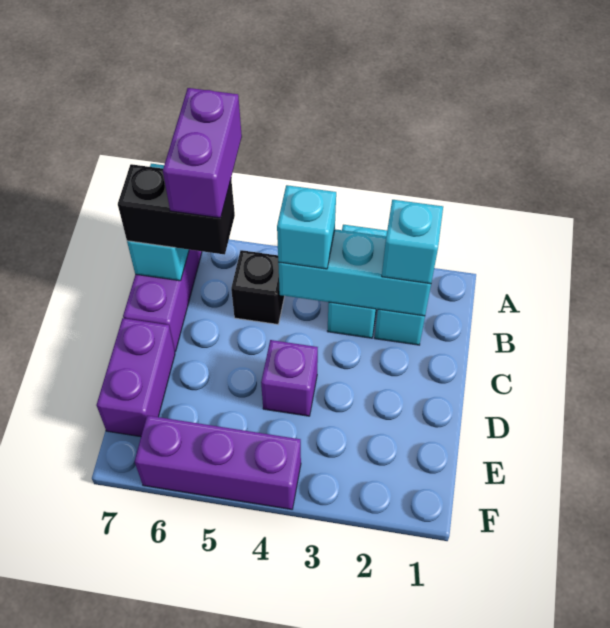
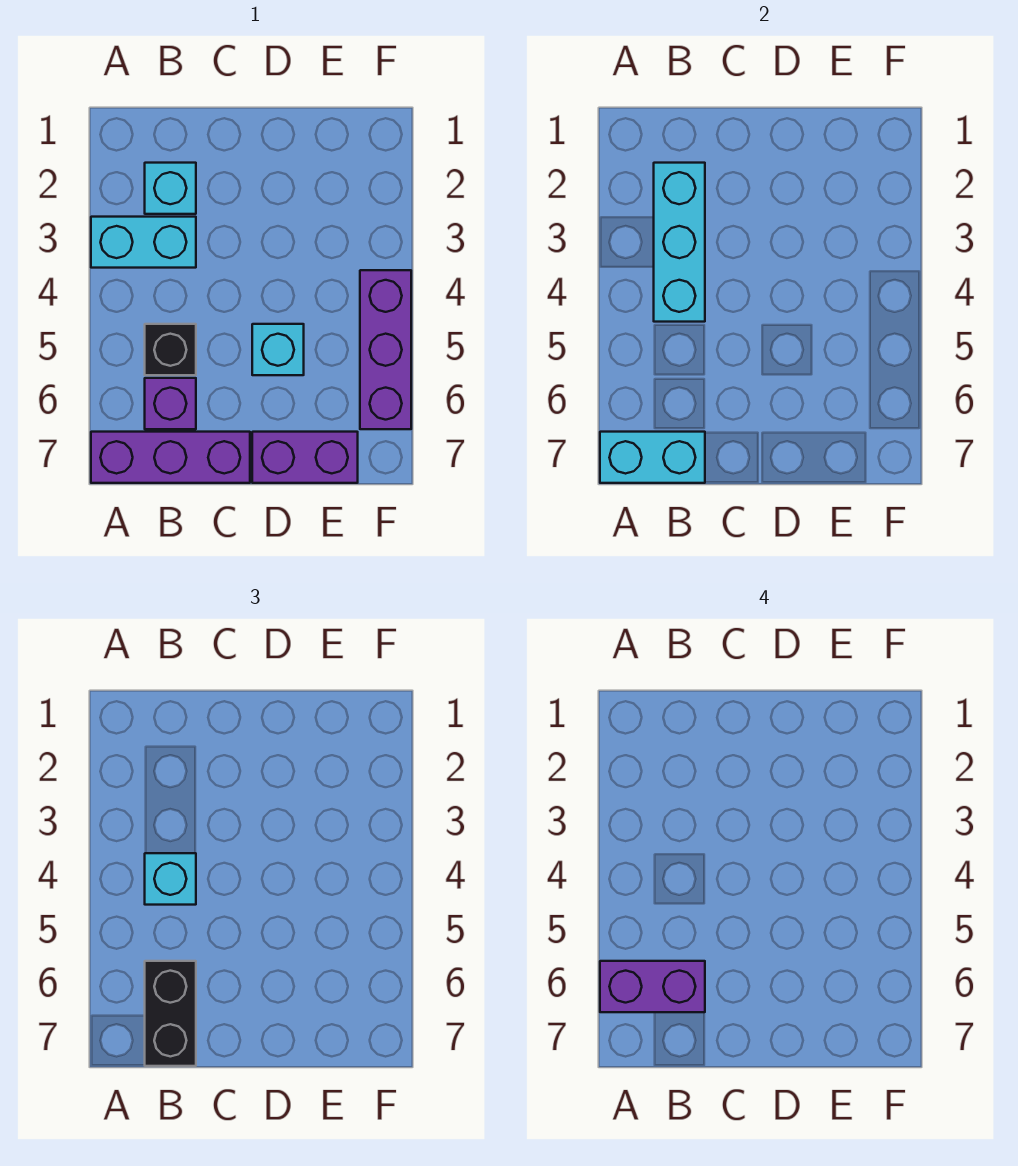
cyan 1x1 brick [382,200,443,284] -> cyan 1x1 brick moved to [252,324,304,375]
purple 1x1 brick [261,340,318,416] -> purple 1x1 brick moved to [145,378,196,429]

